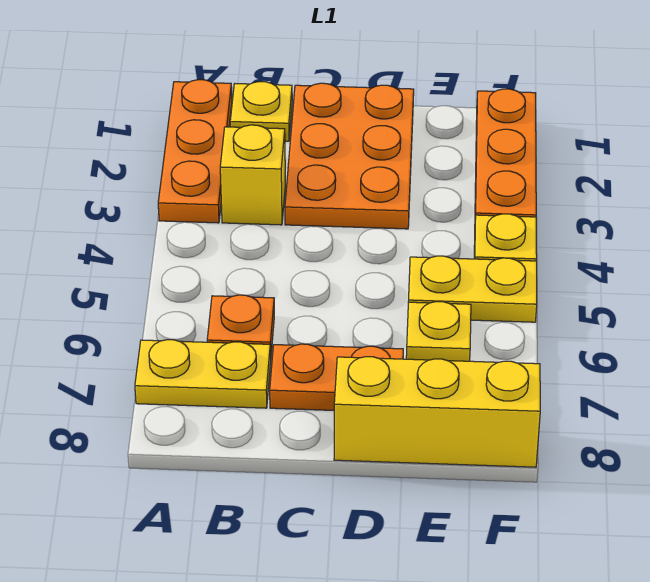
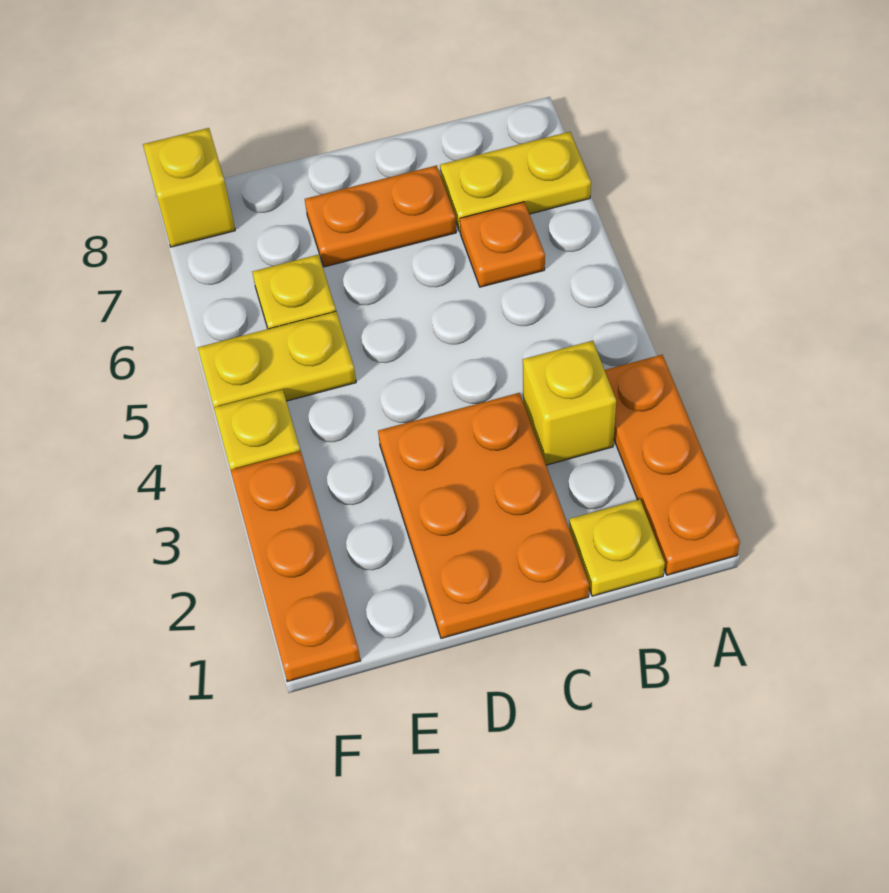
yellow 1x3 brick [334,357,540,467] -> yellow 1x1 brick [143,128,235,247]

